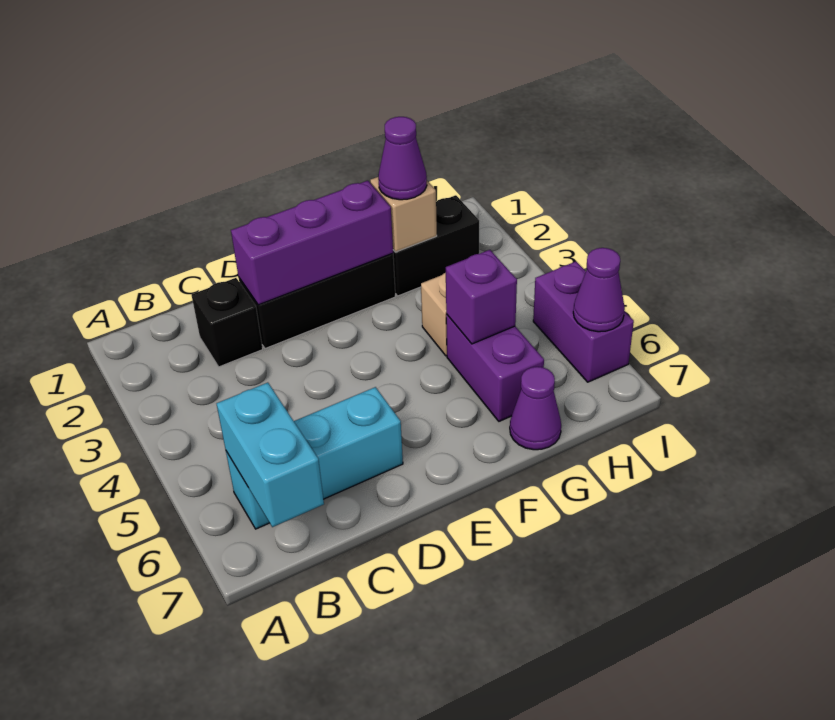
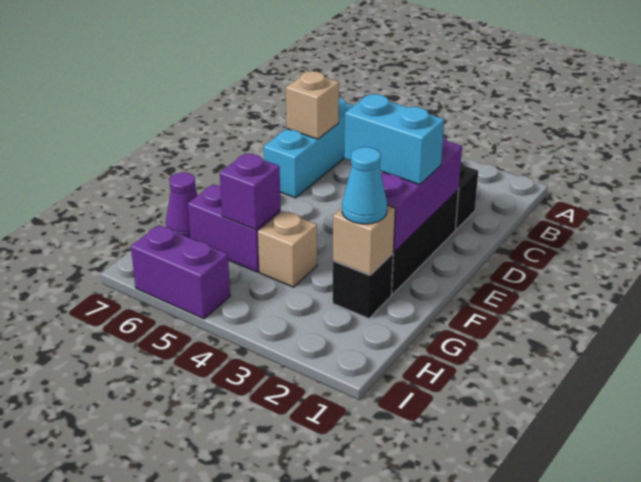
cyan 1x2 brick [216,383,324,527] -> cyan 1x2 brick moved to [344,94,444,185]
none -> tan 1x1 brick [286,71,339,139]
black 1x2 brick [393,195,479,296] -> black 1x1 brick [333,254,393,318]
purple 1x1 cone [378,117,427,200] -> cyan 1x1 cone [342,147,387,224]
purple 1x1 cone [573,248,625,332] -> none

